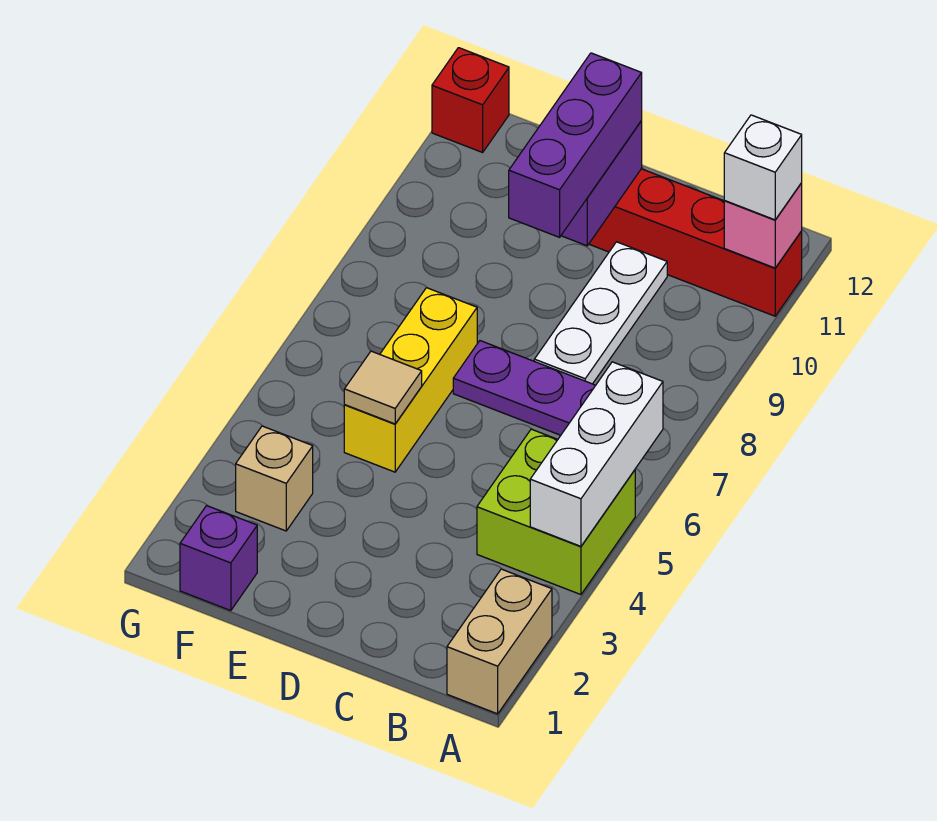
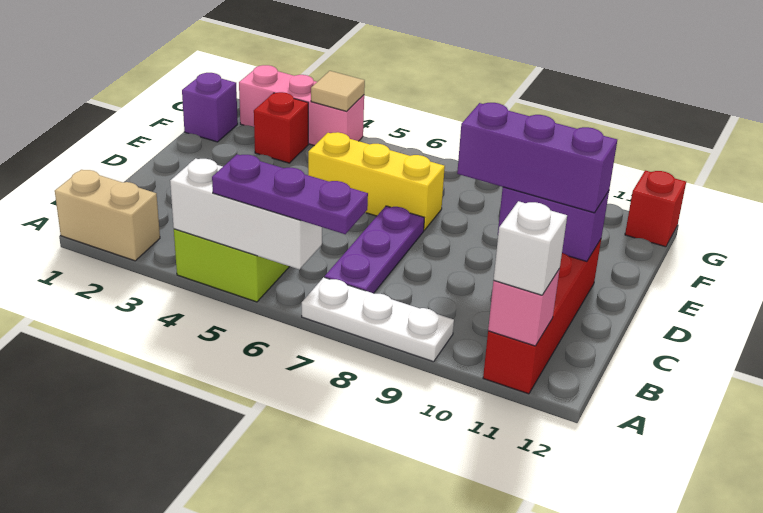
none -> purple 1x3 plate [212,154,368,234]
white 1x3 plate [534,242,667,384] -> white 1x3 plate moved to [302,277,454,362]
tan 1x1 tile [344,351,422,424] -> tan 1x1 tile moved to [311,71,365,111]
tan 1x1 brick [236,426,313,531] -> red 1x1 brick [254,92,308,163]
none -> pink 1x3 brick [239,65,364,146]

